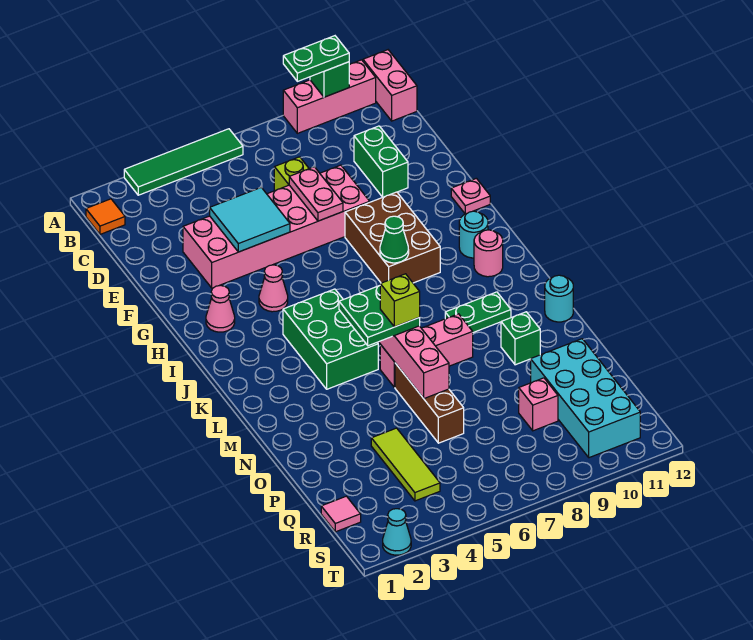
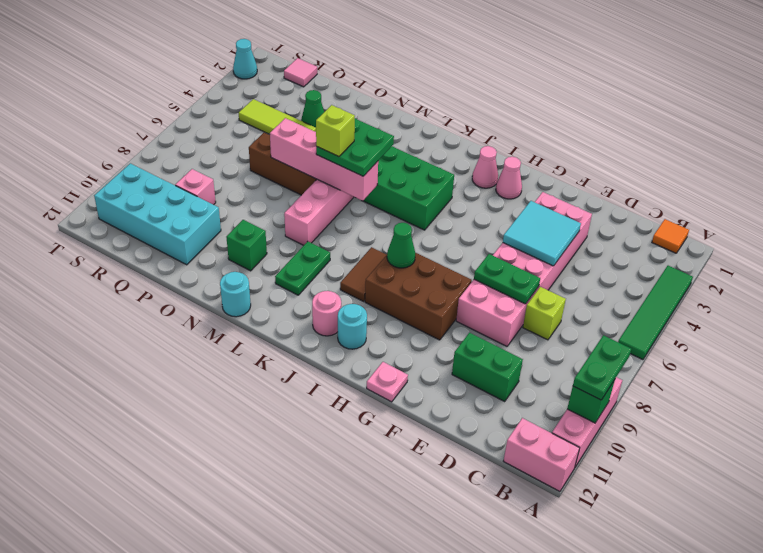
pink 1x2 plate [289,167,343,221] -> green 1x2 plate [474,254,540,304]
pink 1x1 cone [259,265,288,312] -> pink 1x1 cone moved to [472,146,498,188]
none -> brown 1x2 tile [340,247,386,301]
none -> green 1x1 cone [301,90,324,127]

